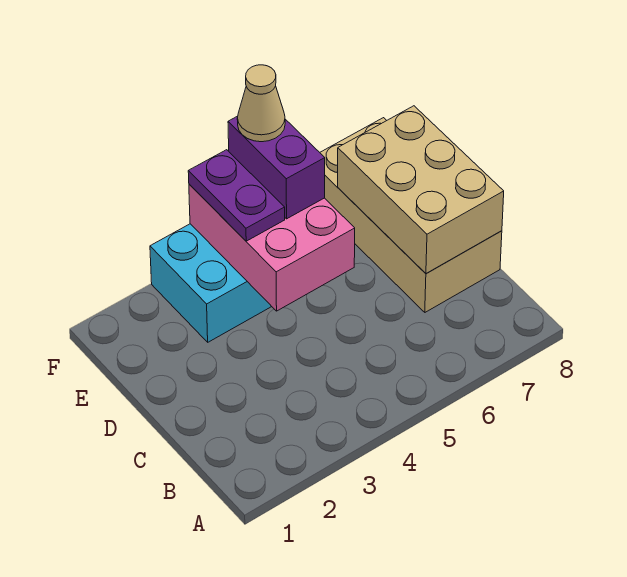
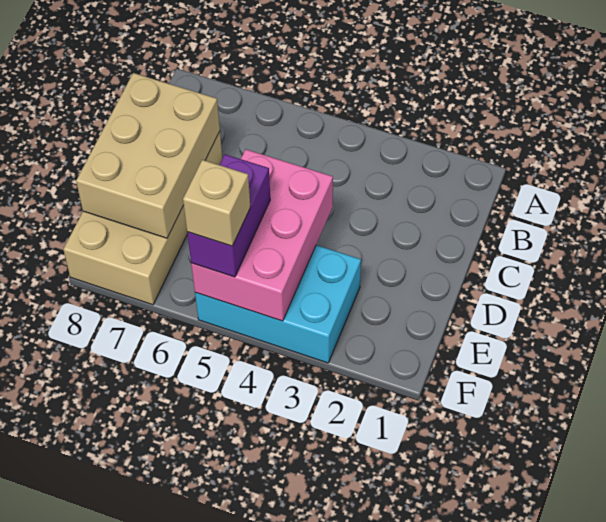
purple 1x2 plate [188,150,285,241] -> none
tan 1x1 cone [237,65,285,142] -> tan 1x1 brick [183,160,250,246]

